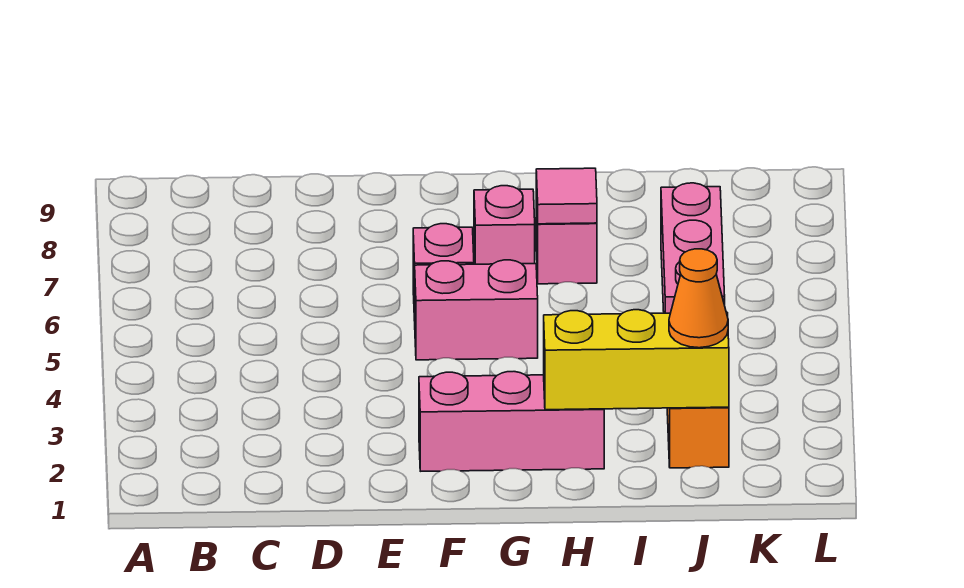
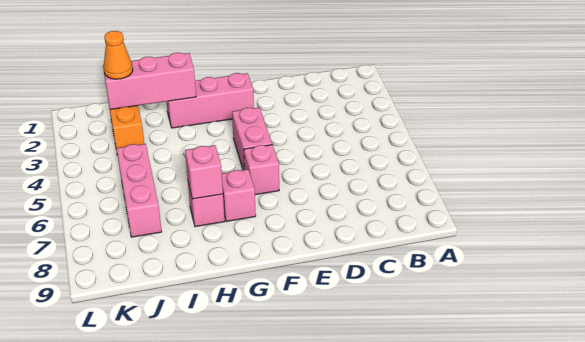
pink 1x2 brick [415,260,538,360] -> pink 1x2 brick turned to [232,108,272,170]
yellow 1x3 brick [544,310,729,410] -> pink 1x3 brick [103,53,196,109]
pink 1x1 tile [536,168,597,224] -> pink 1x1 brick [185,145,223,199]

